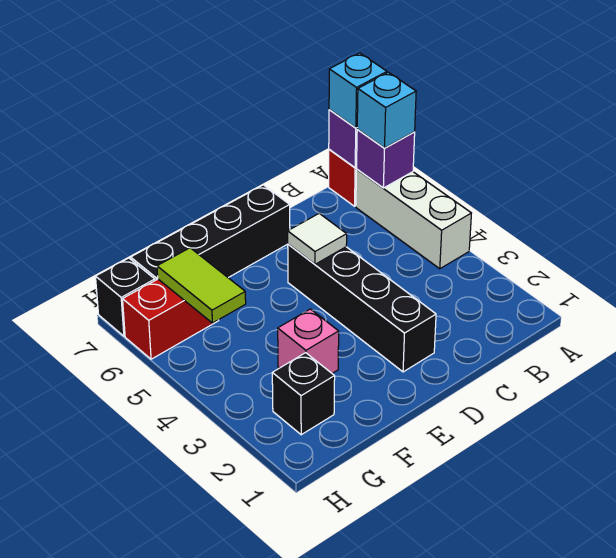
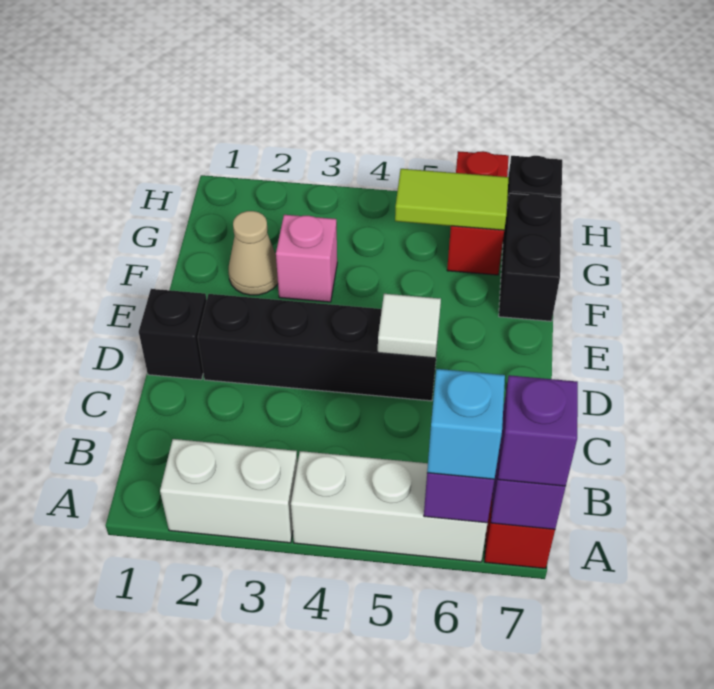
none -> white 1x2 brick [160,439,298,543]
cyan 1x1 brick [329,53,387,128] -> purple 1x1 brick [498,375,578,486]
black 1x4 brick [131,185,290,280] -> black 1x2 brick [499,193,562,321]
none -> tan 1x1 cone [229,211,278,295]
black 1x1 brick [272,353,335,435] -> black 1x1 brick moved to [139,289,207,380]

